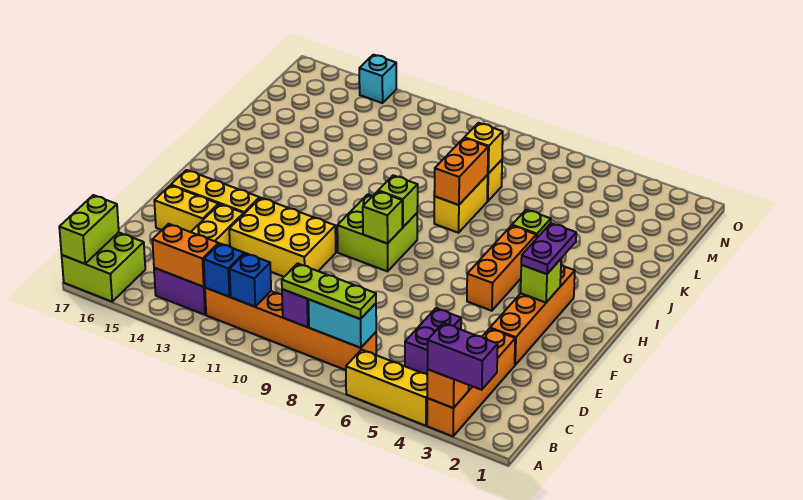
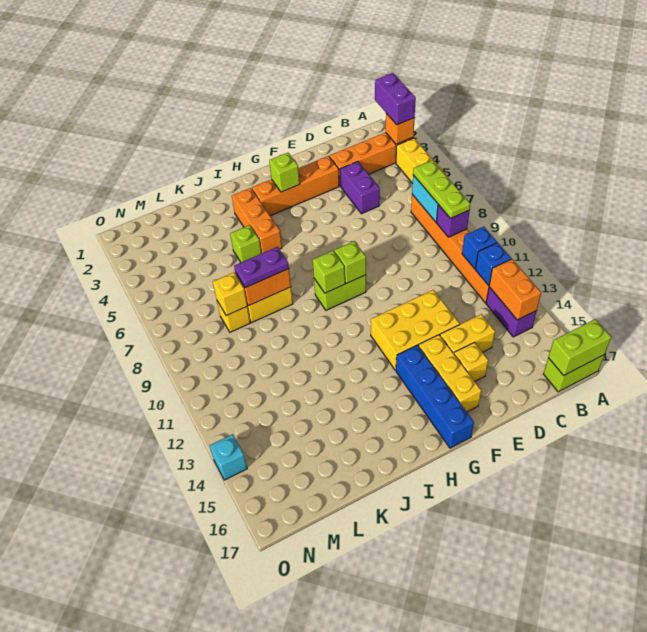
lime 2x2 brick [62,232,145,302] -> lime 1x2 brick [544,355,604,392]
purple 1x2 brick [405,308,461,374] -> purple 1x2 brick turned to [340,162,380,214]
yellow 2x3 brick [229,198,336,277] -> yellow 2x3 brick turned to [371,290,460,370]
yellow 1x2 brick [154,185,218,232] -> yellow 1x1 brick [454,343,488,381]
purple 1x2 plate [521,223,576,274] -> purple 1x2 plate moved to [234,247,289,288]
orange 1x3 brick [467,226,536,311] -> orange 1x3 brick turned to [232,188,282,254]
lime 2x2 brick [337,194,417,271] -> lime 1x2 brick [314,275,366,310]
none -> blue 1x4 brick [396,345,474,448]

